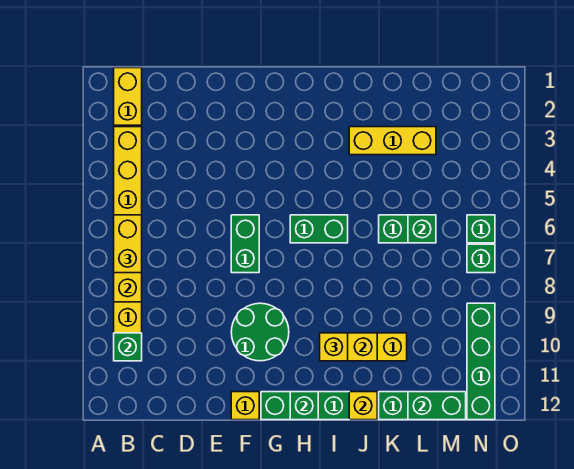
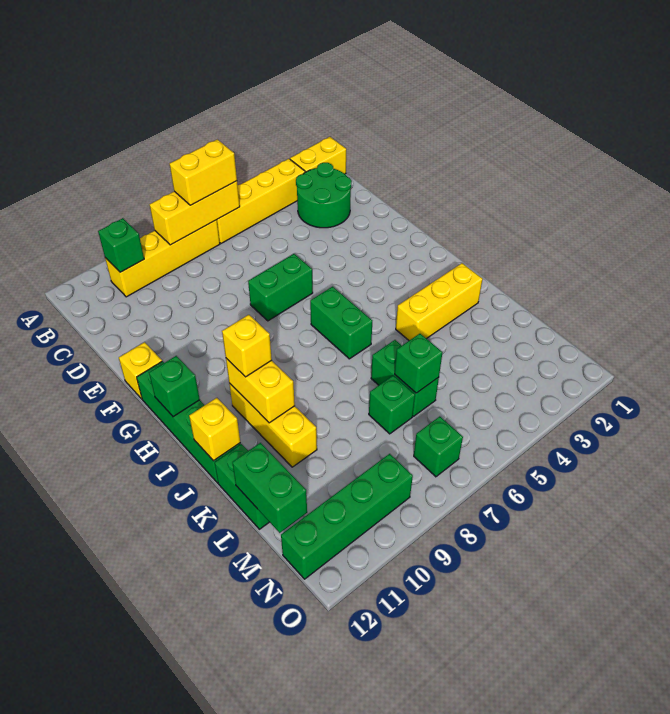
green 2x2 round brick [231,303,289,361] -> green 2x2 round brick moved to [296,163,352,228]
yellow 1x3 brick [349,127,436,155] -> yellow 1x3 brick turned to [396,263,483,340]
green 1x1 brick [467,215,495,243] -> green 1x1 brick moved to [369,375,415,434]

